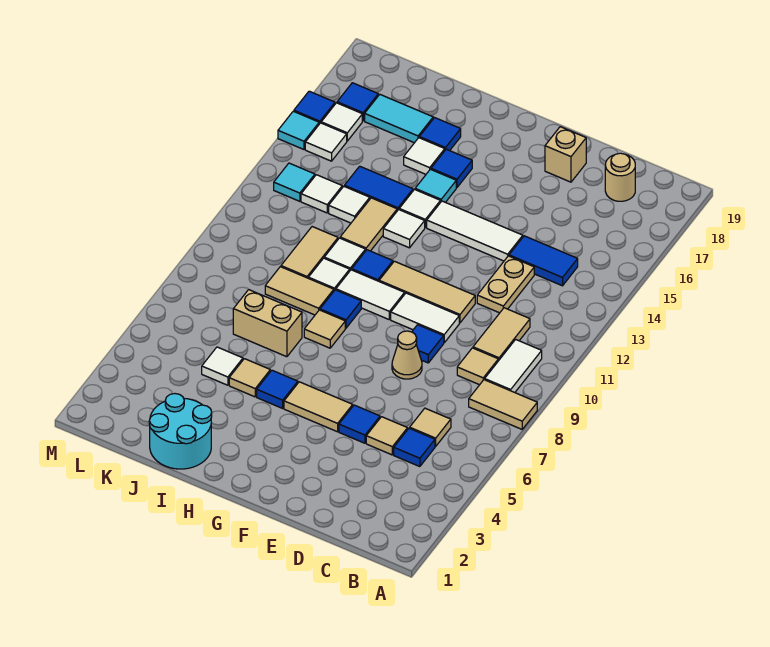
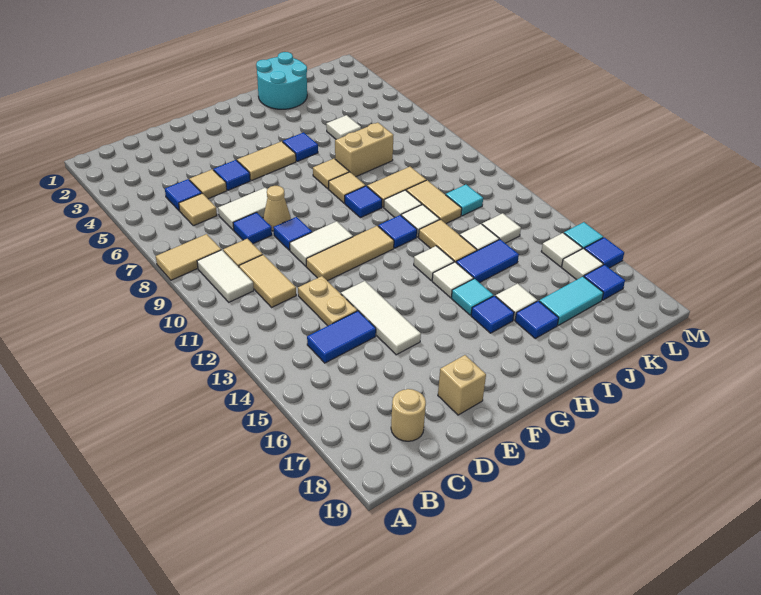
none -> blue 1x1 tile [233,212,272,244]
white 1x3 tile [427,201,523,261] -> white 1x3 tile turned to [341,281,421,355]
white 1x2 tile [336,270,405,319] -> white 1x2 tile moved to [218,188,268,230]
tan 1x1 tile [229,359,270,397] -> tan 1x1 tile moved to [313,159,349,189]
cyan 1x1 tile [274,163,315,201] -> cyan 1x1 tile moved to [446,185,483,216]

